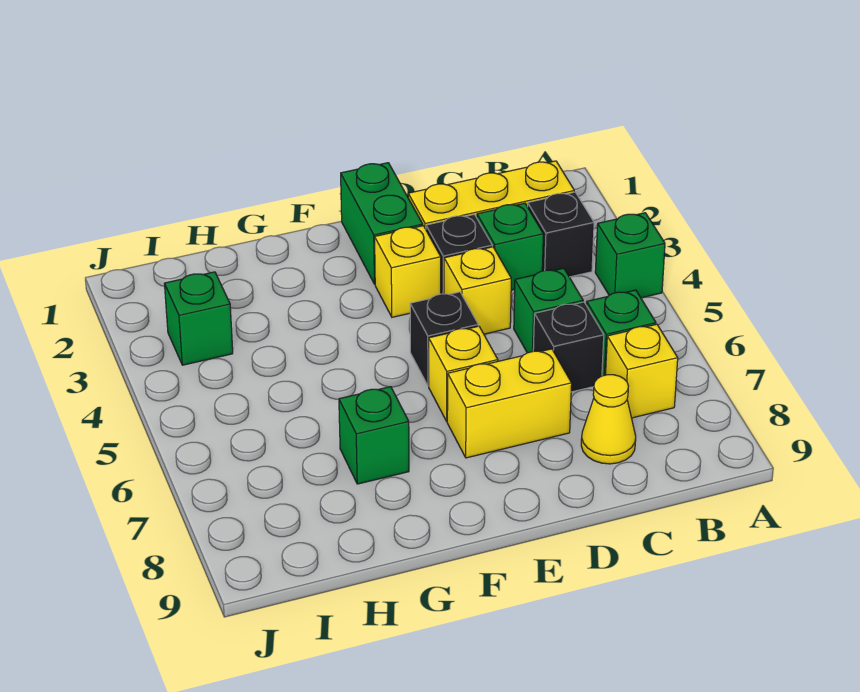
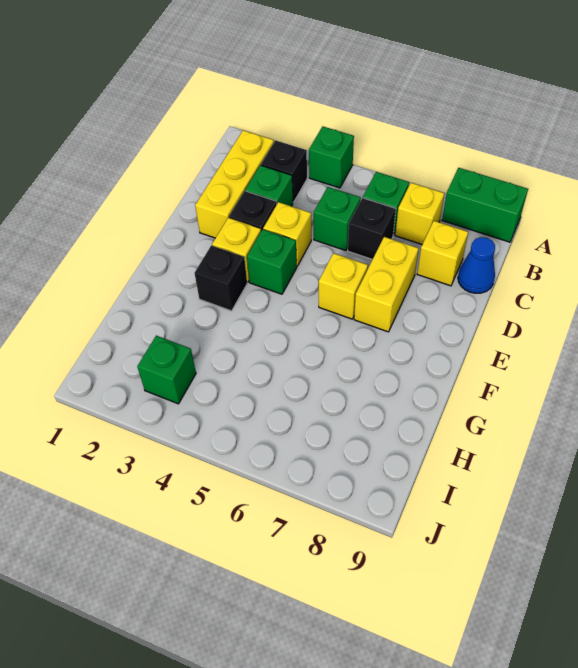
yellow 1x1 cone [581,375,636,464] -> yellow 1x1 brick [417,221,468,286]
none -> blue 1x1 cone [458,237,495,293]
green 1x2 brick [341,163,423,284] -> green 1x2 brick moved to [442,168,528,242]
black 1x1 brick [410,292,478,386] -> black 1x1 brick moved to [195,245,247,311]
green 1x1 brick [339,387,409,484] -> green 1x1 brick moved to [247,229,297,294]

